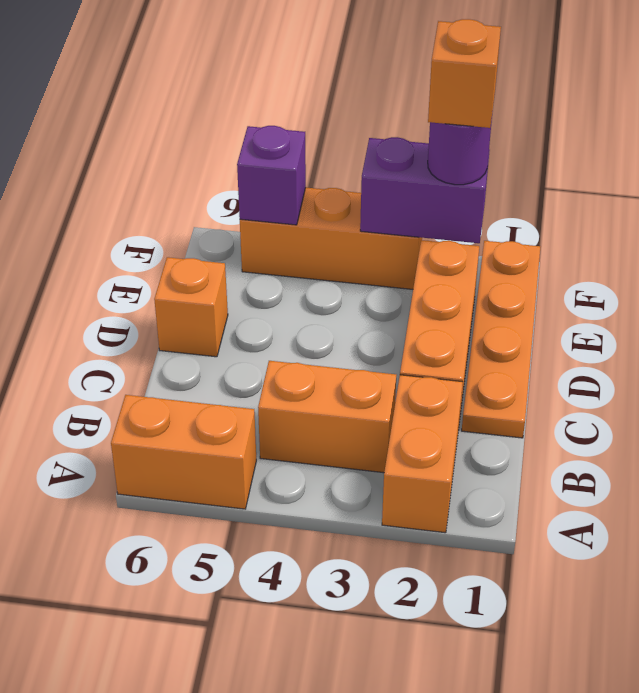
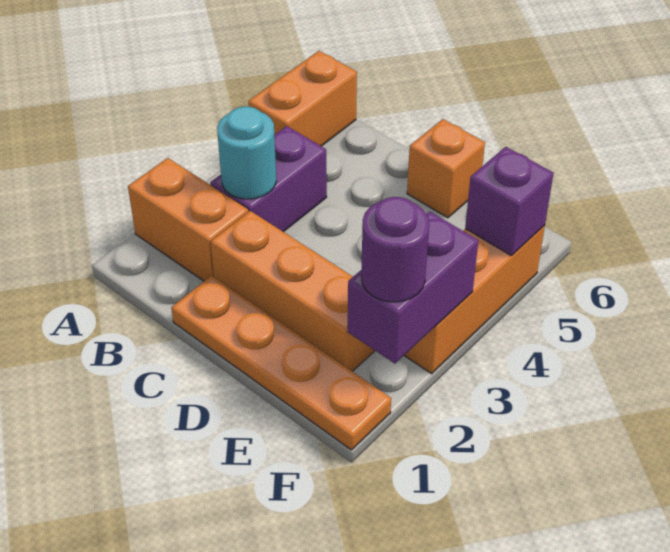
orange 1x2 brick [258,361,396,473] -> purple 1x2 brick [210,126,327,232]
none -> cyan 1x1 round brick [217,107,276,199]
orange 1x1 brick [428,19,501,128] -> none

